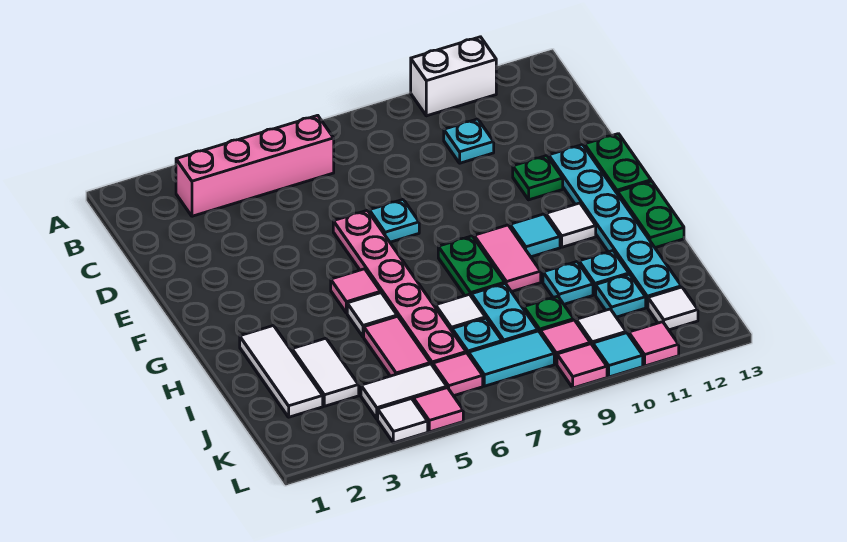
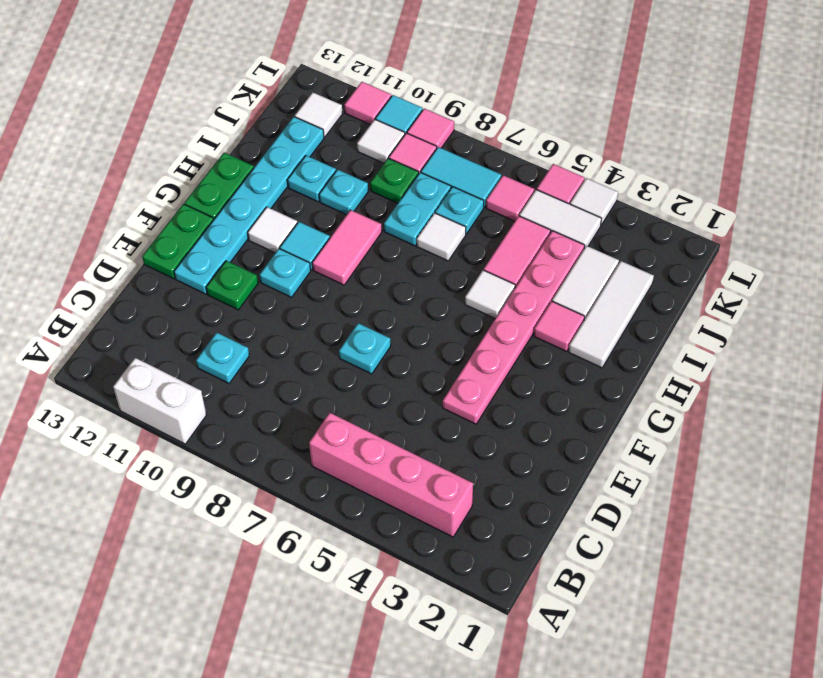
pink 1x6 plate [333,210,466,366] -> pink 1x6 plate moved to [443,231,585,424]
pink 1x1 tile [331,269,381,313] -> pink 1x1 tile moved to [534,301,585,352]
green 1x2 plate [438,236,505,296] -> none
cyan 1x1 plate [596,274,646,317] -> cyan 1x1 plate moved to [260,249,311,297]

